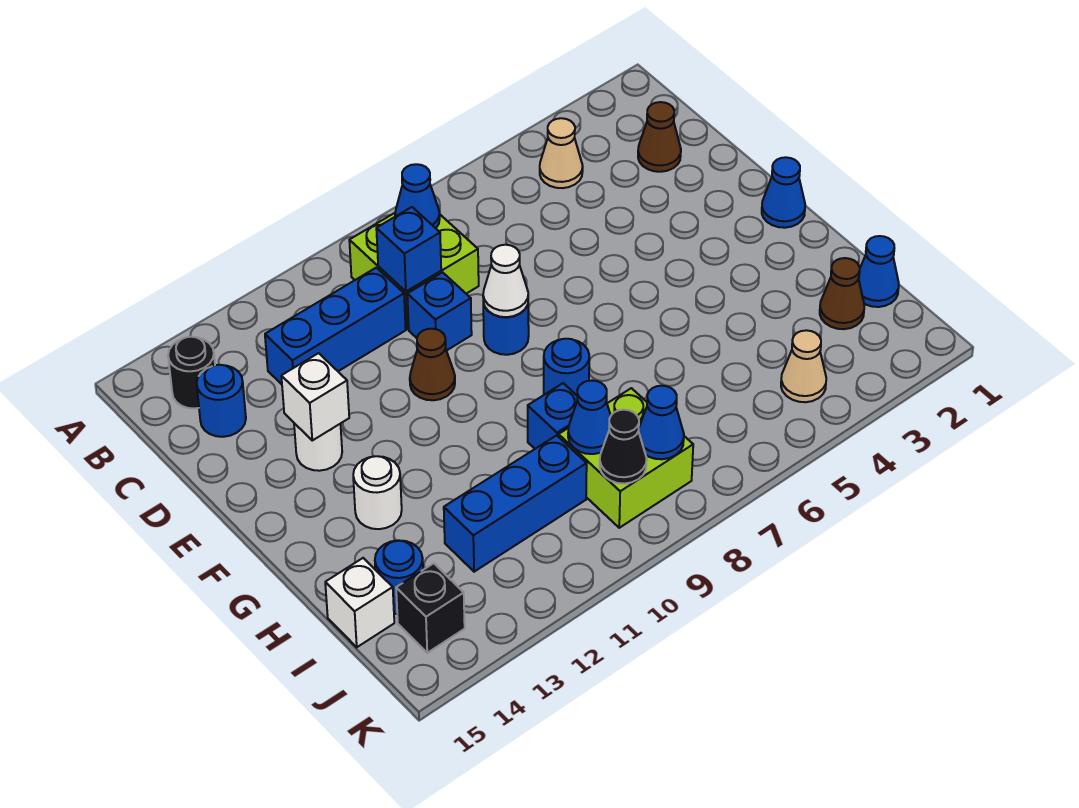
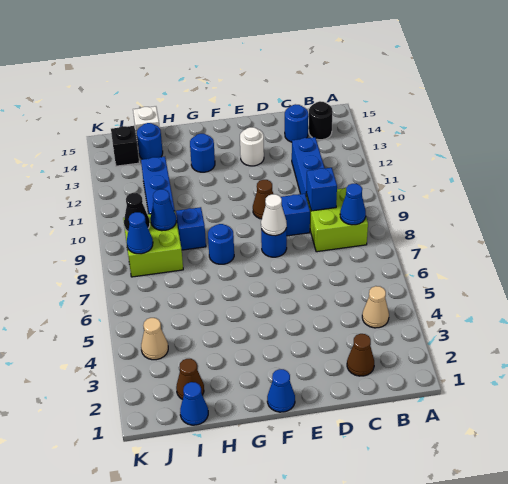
white 1x1 brick [281,353,349,440] -> none
white 1x1 round brick [353,456,402,529] -> blue 1x1 round brick [190,134,215,172]

